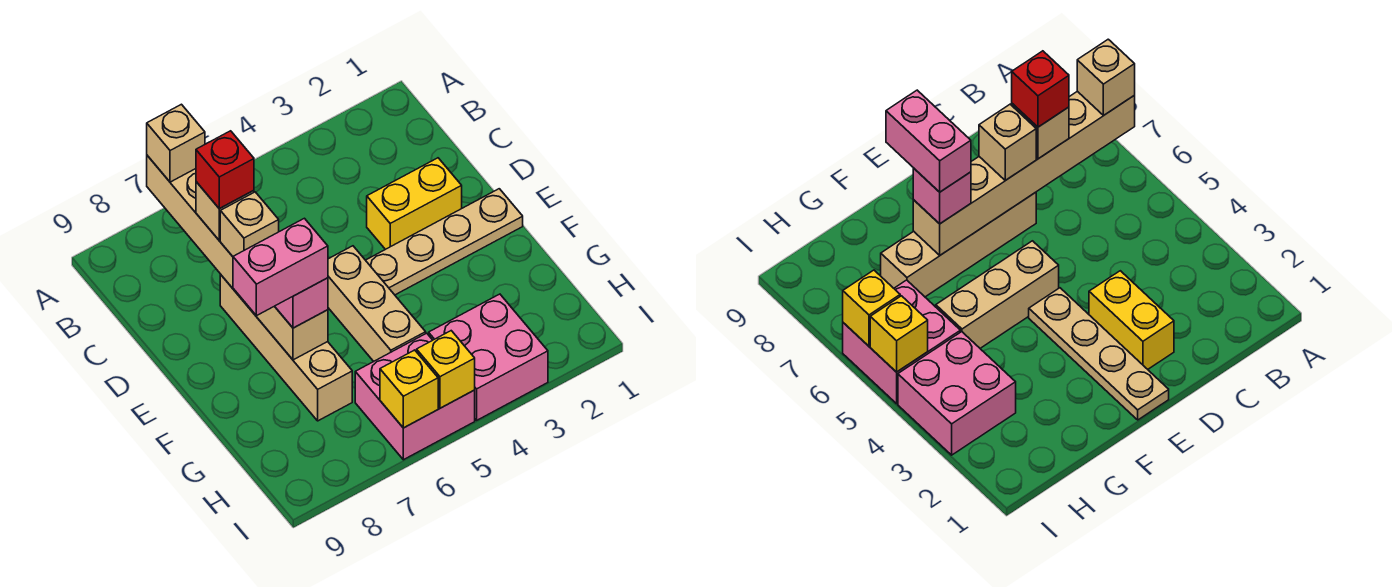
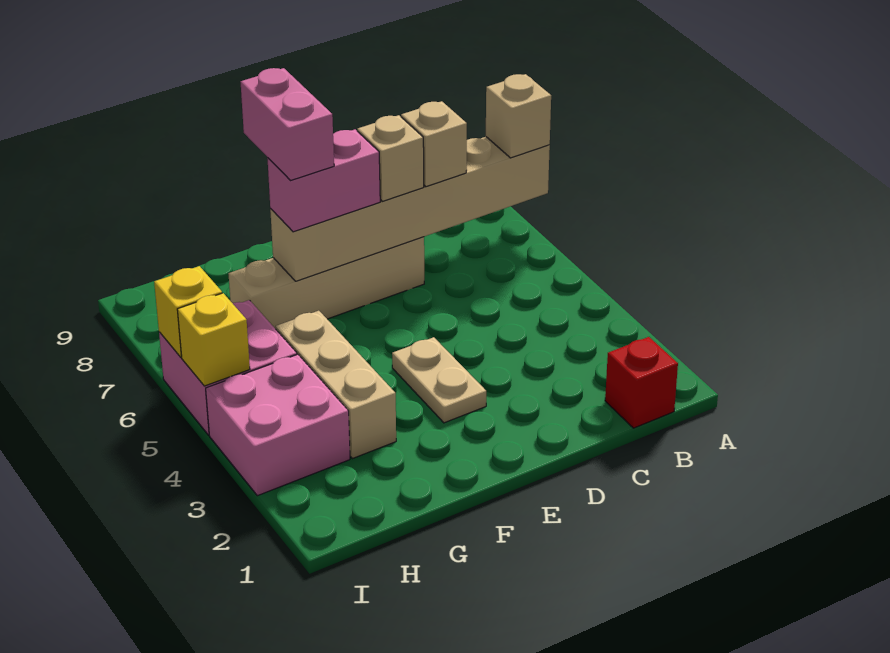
red 1x1 brick [196,131,254,209] -> red 1x1 brick moved to [605,337,678,428]
yellow 1x2 brick [367,158,462,249] -> none
tan 1x4 plate [366,189,523,295] -> tan 1x2 plate [392,337,486,423]
tan 1x3 brick [328,246,426,361] -> tan 1x3 brick turned to [276,311,396,459]
pink 1x1 brick [275,278,328,328] -> pink 1x2 brick [267,129,380,232]

